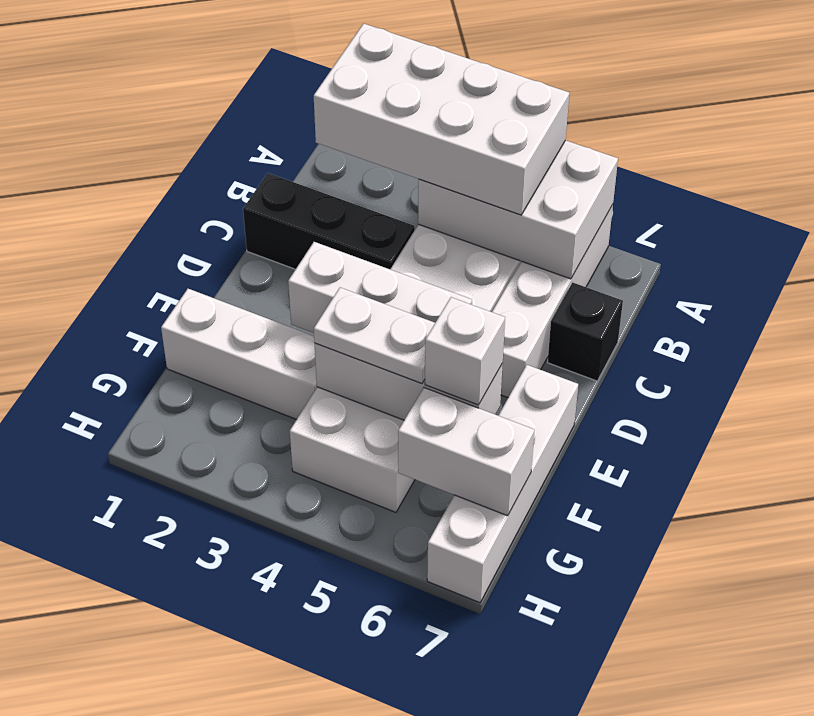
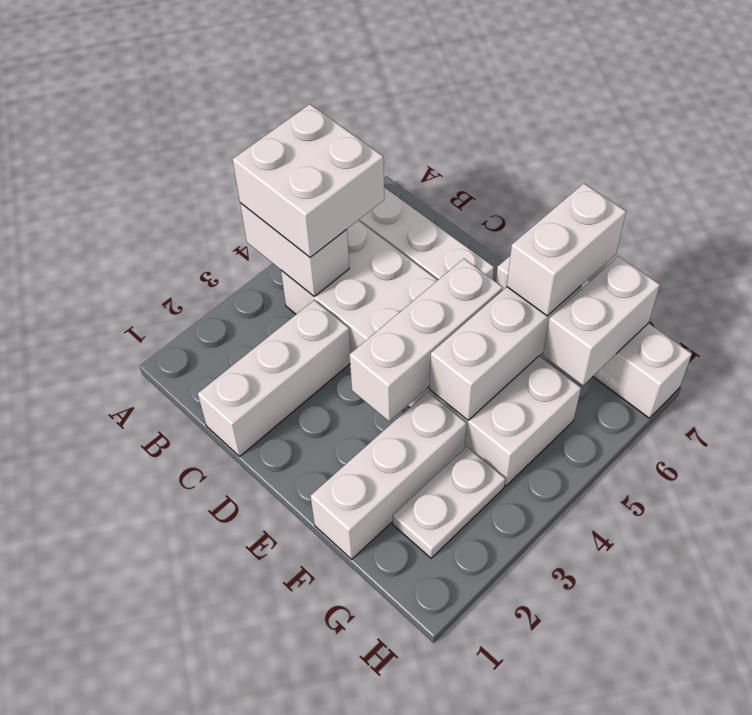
white 2x4 brick [314,24,569,215] -> white 2x2 brick [232,104,384,257]
white 2x3 brick [418,140,618,279] -> white 1x2 brick [240,203,349,296]
black 1x3 brick [243,173,415,269] -> white 1x3 brick [198,300,351,456]
black 1x1 brick [548,282,623,381] -> none
white 1x2 plate [314,288,435,383] -> white 1x2 plate moved to [393,447,505,558]
white 1x1 brick [425,297,505,405] -> white 1x2 brick [507,183,626,316]

